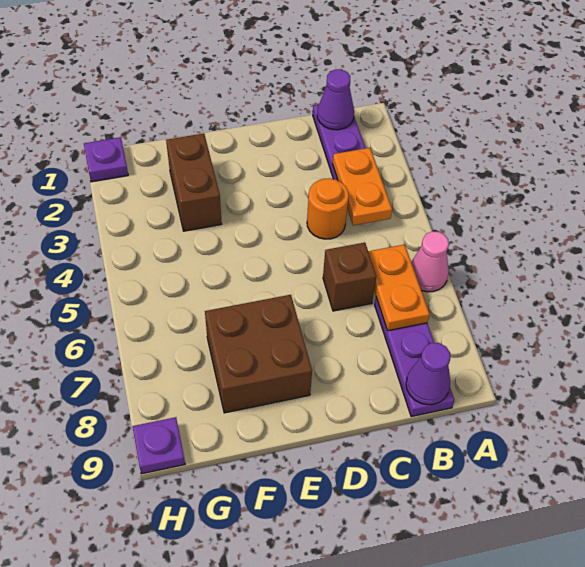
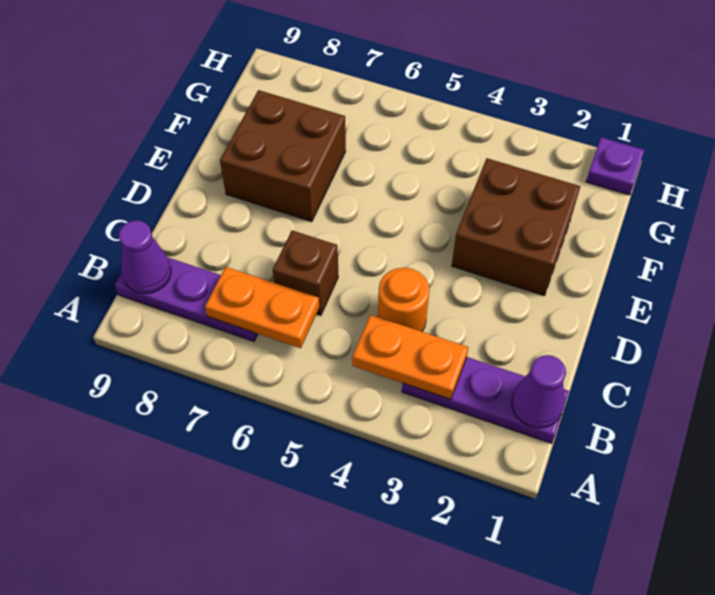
pink 1x1 cone [411,231,449,292] -> none
brown 1x2 brick [166,133,222,231] -> brown 2x2 brick [452,158,580,296]
purple 1x1 plate [132,417,185,474] -> none

